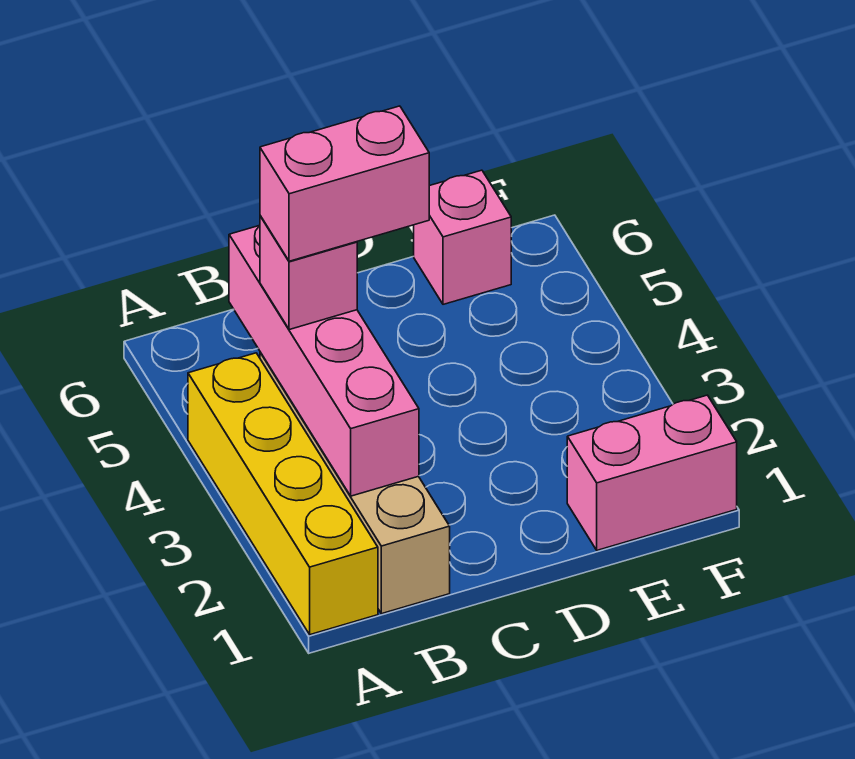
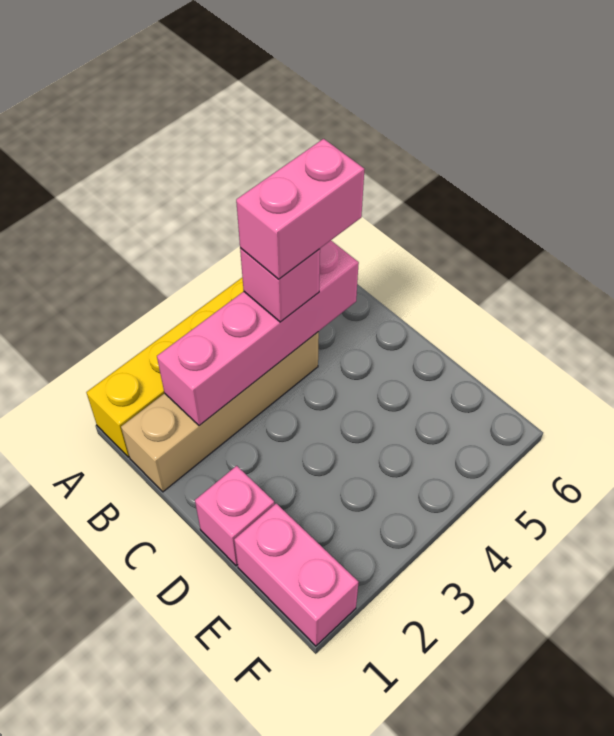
pink 1x2 brick [260,106,429,261] -> pink 1x2 brick turned to [236,139,364,279]
pink 1x1 brick [414,170,511,304] -> pink 1x1 brick moved to [195,466,274,566]

